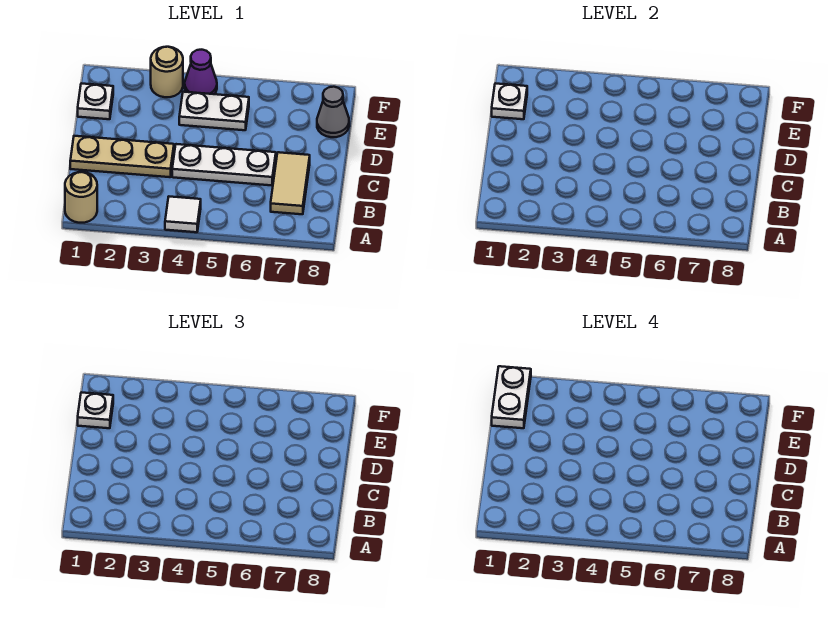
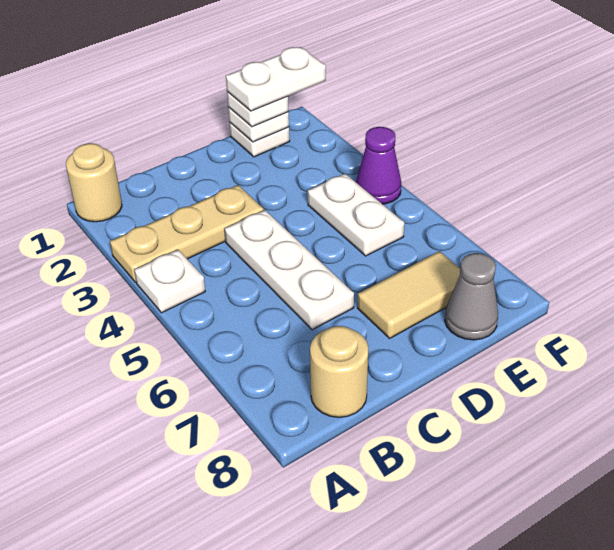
white 1x1 tile [165,197,201,232] -> white 1x1 plate [134,250,205,313]
tan 1x2 tile [271,152,310,214] -> tan 1x2 tile moved to [357,251,460,338]
tan 1x3 plate [70,136,174,177] -> tan 1x3 plate turned to [110,185,264,282]
tan 1x1 round brick [151,47,183,97] -> tan 1x1 round brick moved to [310,326,369,417]

